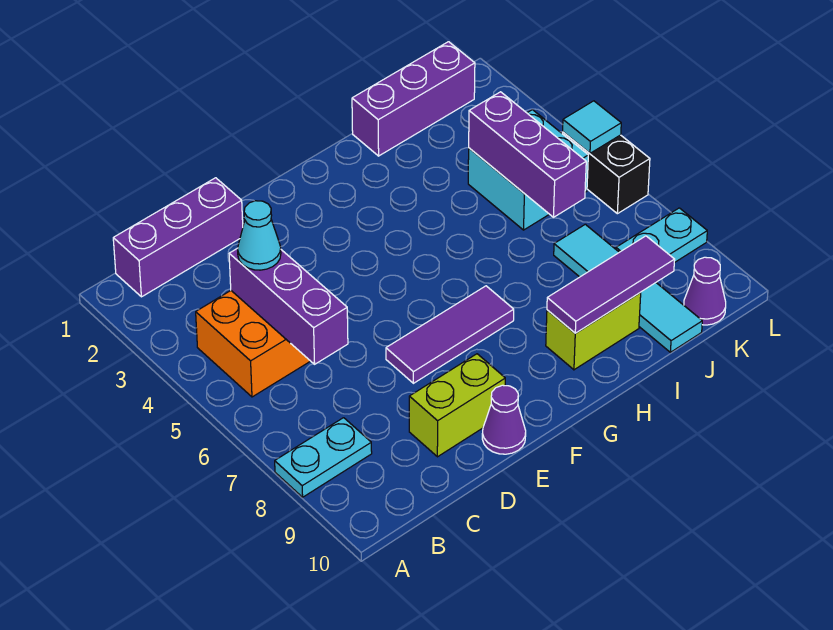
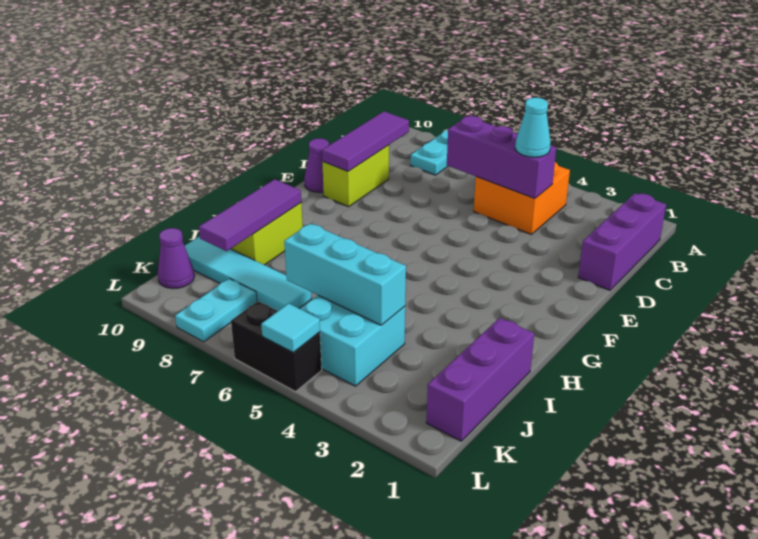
purple 1x3 tile [386,286,514,383] -> purple 1x3 tile moved to [322,111,409,171]
purple 1x3 brick [469,92,586,217] -> cyan 1x3 brick [284,224,406,325]

